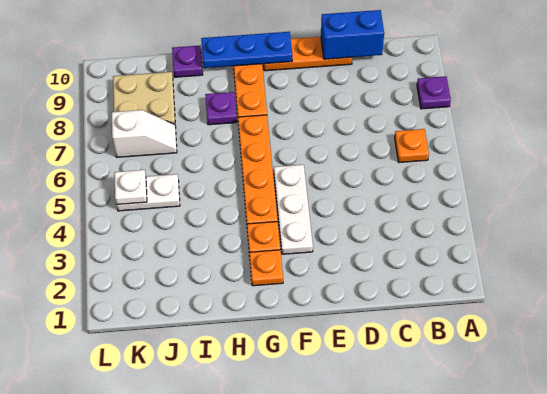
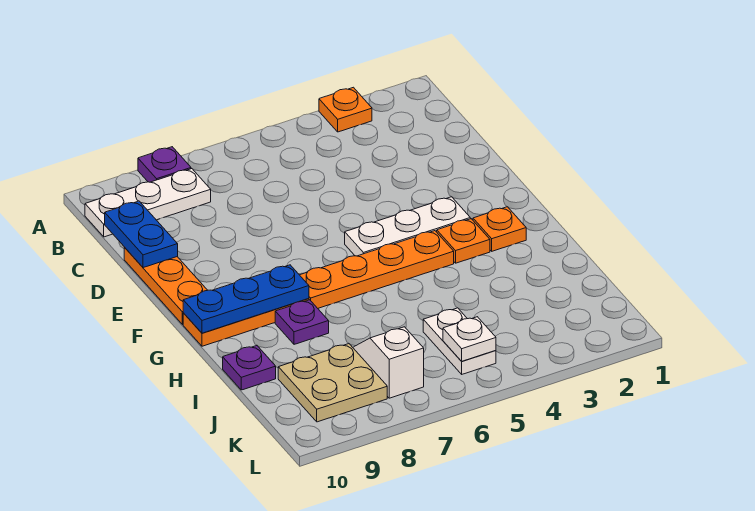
orange 1x1 plate [395,129,429,163] -> orange 1x1 plate moved to [319,87,372,132]
none -> white 1x3 plate [85,169,211,237]
blue 1x2 brick [321,10,384,59] -> blue 1x2 plate [105,201,178,268]
blue 1x3 plate [201,32,292,68] -> blue 1x3 plate turned to [183,265,309,333]

